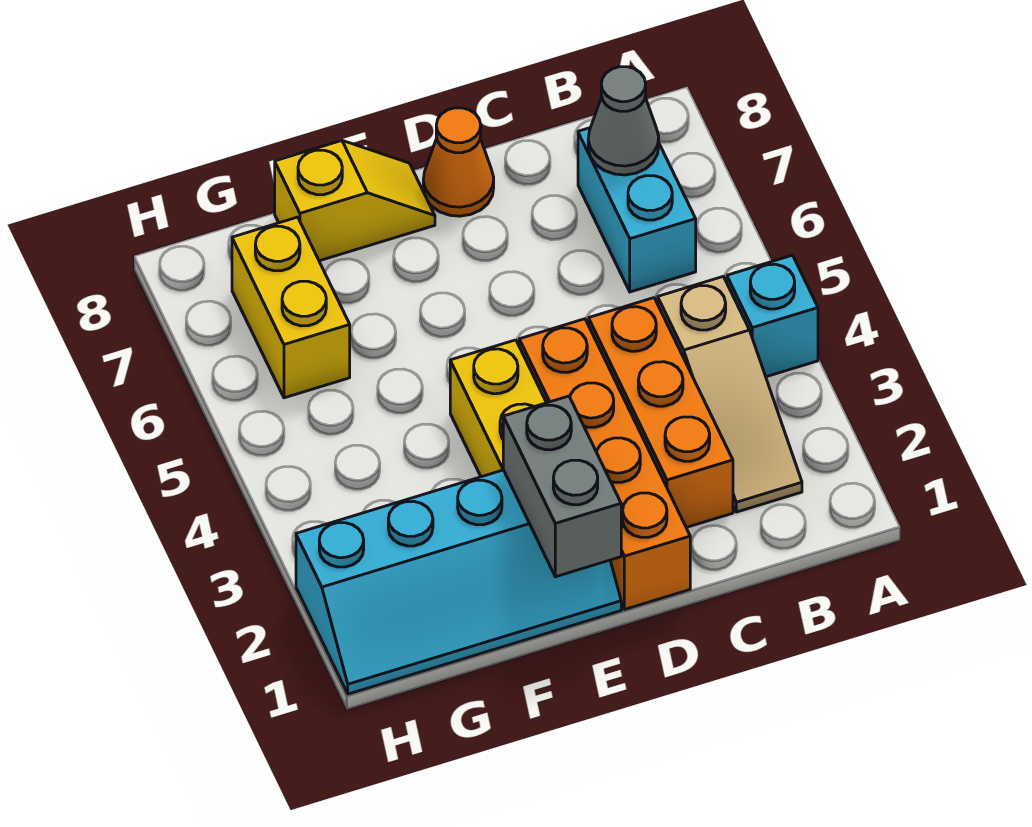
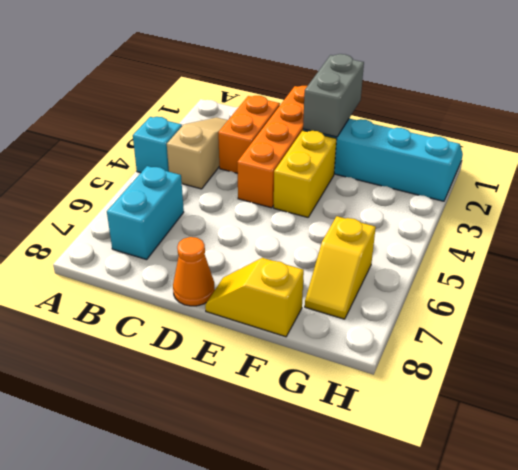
grey 1x1 cone [588,67,659,175] -> none
orange 1x3 brick [589,298,733,528] -> orange 1x2 brick [218,96,280,173]
yellow 1x2 brick [232,217,350,398] -> yellow 1x2 slope [305,216,376,319]

